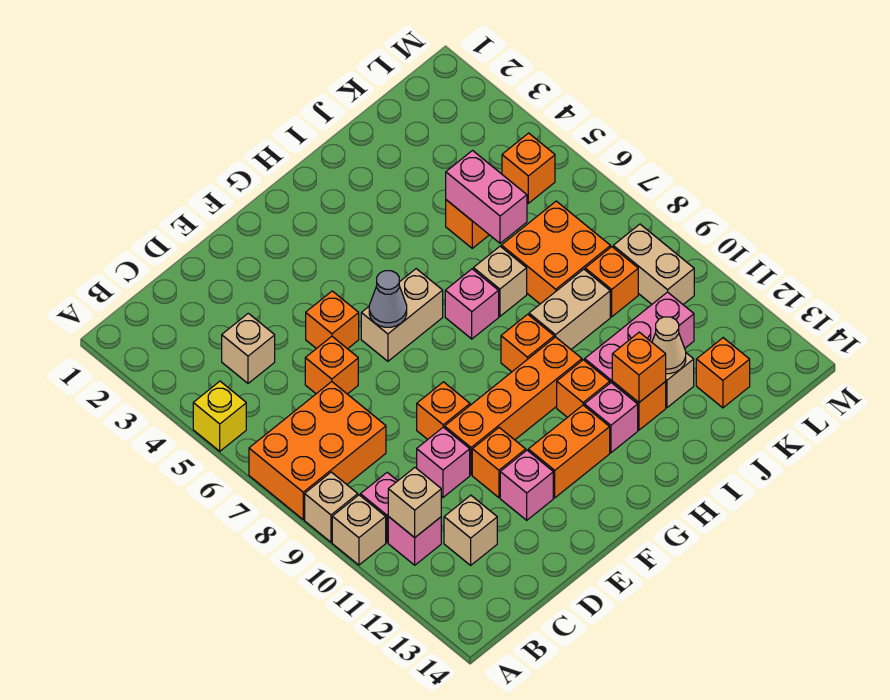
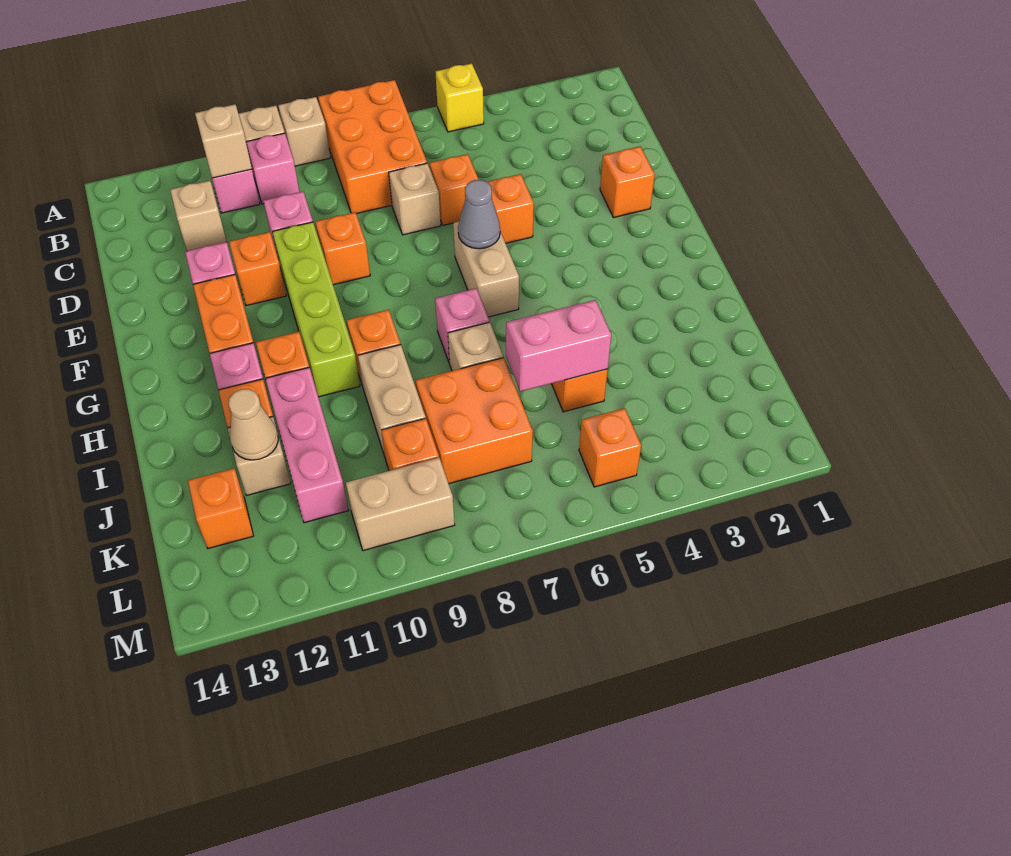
tan 1x1 brick [222,313,275,383] -> tan 1x1 brick moved to [389,163,441,235]
orange 1x4 brick [445,337,582,475] -> lime 1x4 brick [272,222,360,397]
orange 1x1 brick [612,332,666,402] -> orange 1x1 brick moved to [600,147,655,218]

